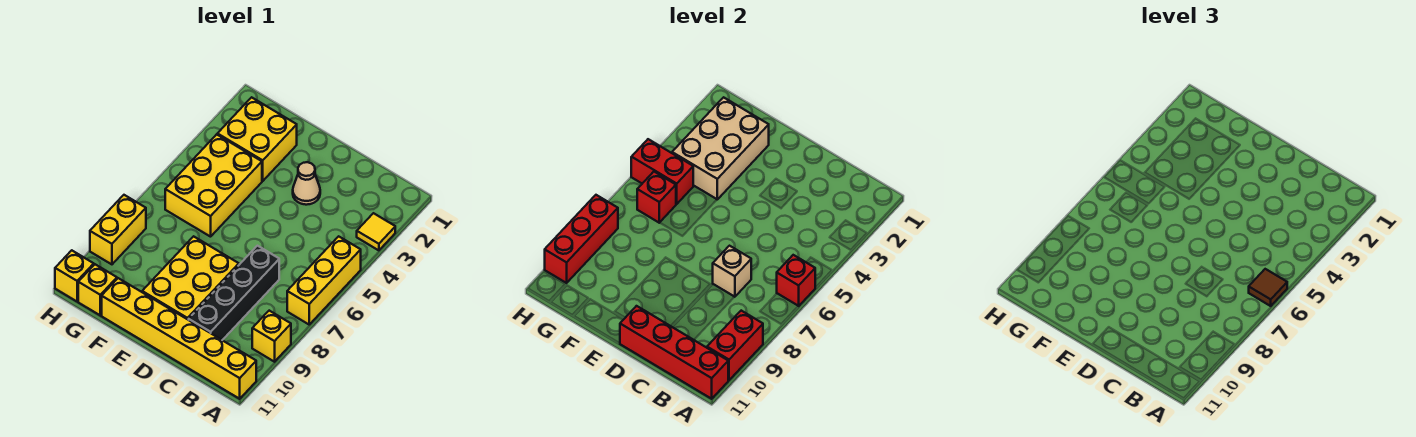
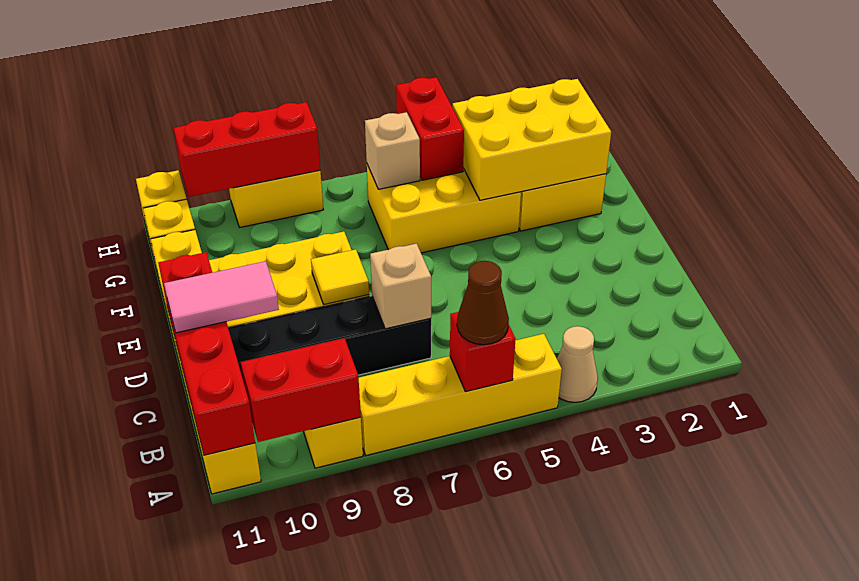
yellow 1x1 tile [357,213,395,250] -> yellow 1x1 tile moved to [311,249,369,304]
yellow 1x3 brick [287,236,361,324] -> yellow 1x4 brick [359,334,562,455]
brown 1x1 tile [1249,269,1287,306] -> brown 1x1 cone [457,261,509,345]
none -> pink 1x2 tile [164,261,279,333]
tan 1x1 cone [293,162,320,205] -> tan 1x1 cone moved to [557,326,598,402]
tan 2x3 brick [672,97,769,199] -> yellow 2x3 brick [452,79,611,200]
red 1x1 brick [637,172,676,223] -> tan 1x1 brick [365,112,420,189]

